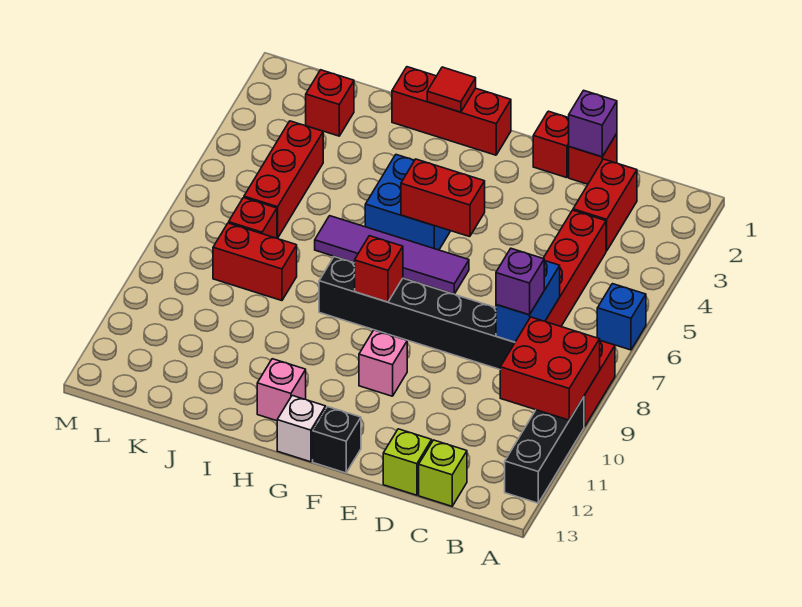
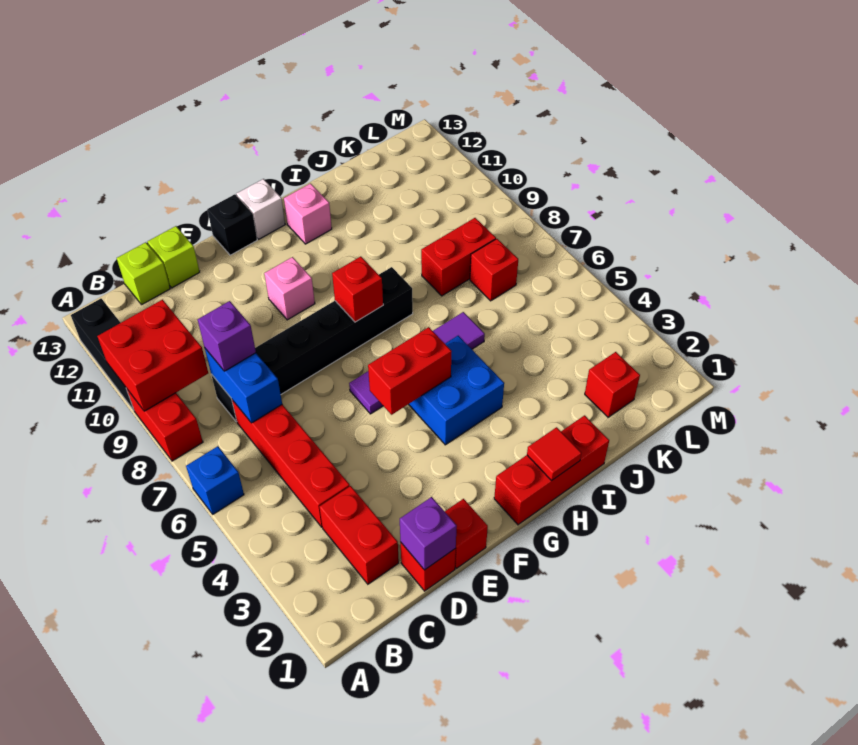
red 1x3 brick [244,121,323,238] -> none

